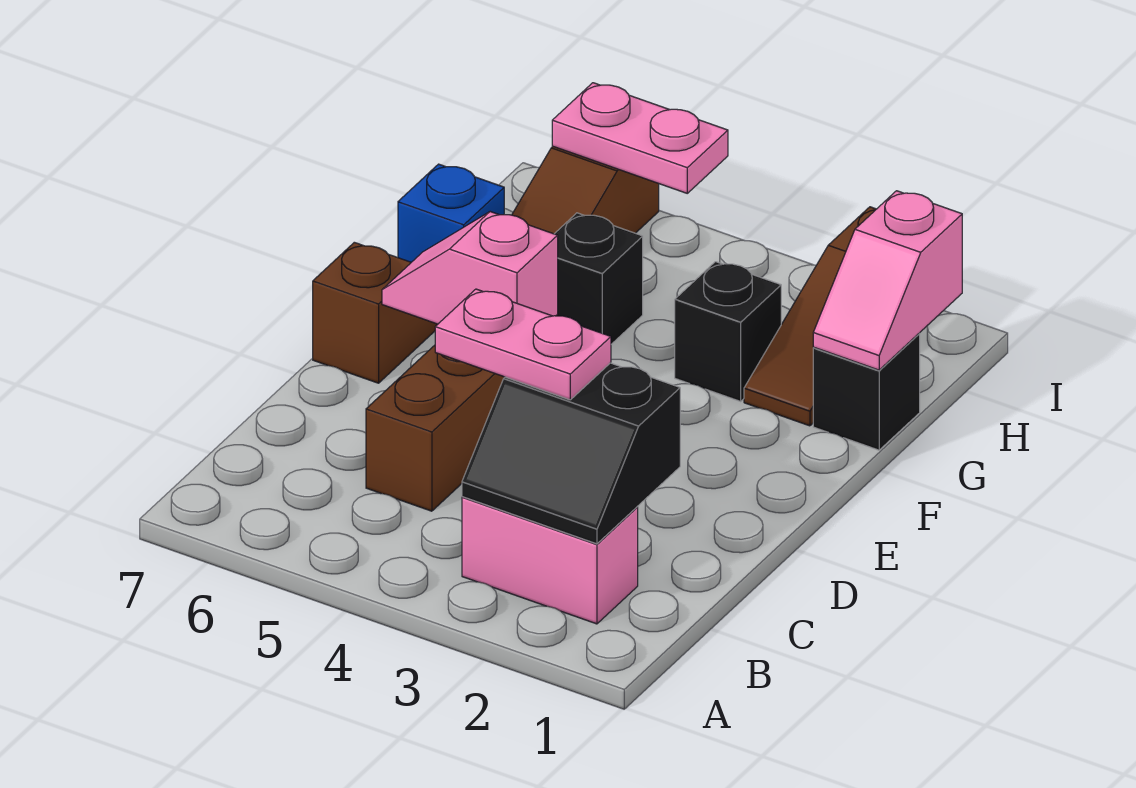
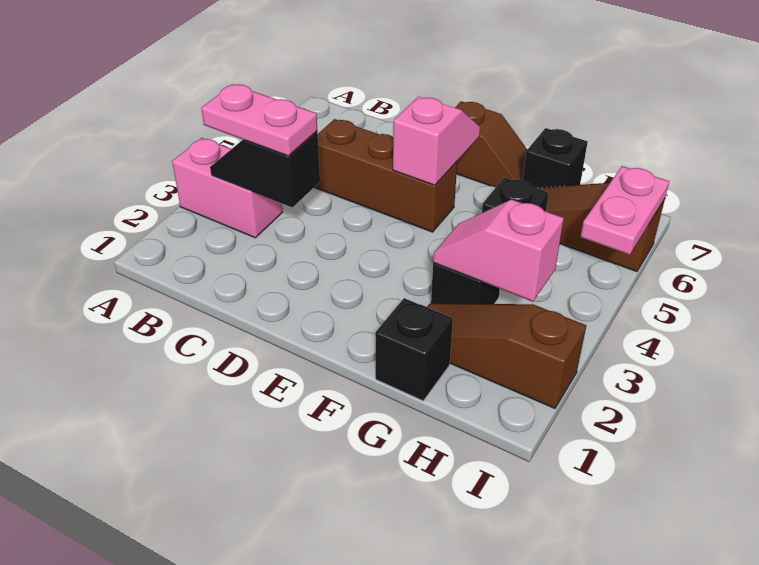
pink 1x2 brick [462,497,638,624] -> pink 1x2 brick turned to [172,138,282,238]
black 2x2 slope [462,363,680,544] -> black 1x2 slope [210,131,320,207]
pink 1x2 plate [435,289,611,400] -> pink 1x2 plate turned to [201,84,317,156]
pink 1x2 slope [813,191,962,370] -> pink 1x2 slope moved to [433,199,564,302]
blue 1x1 brick [398,164,504,262] -> black 1x1 brick [523,128,588,188]

